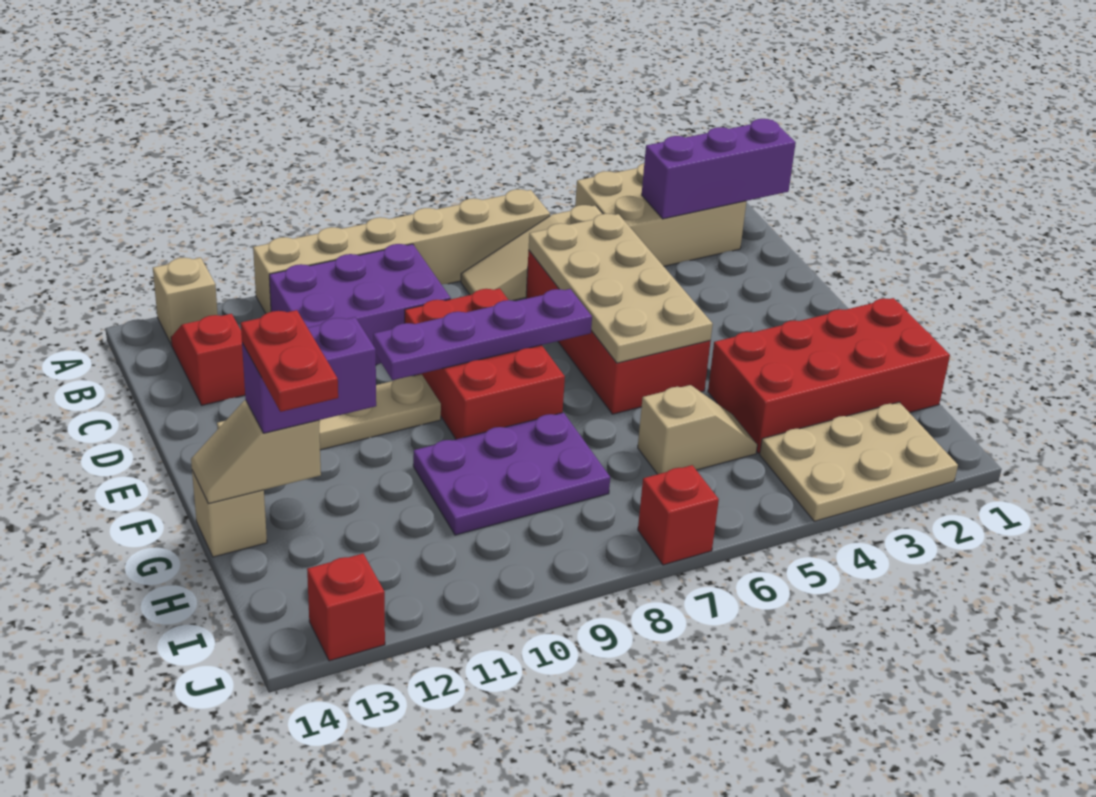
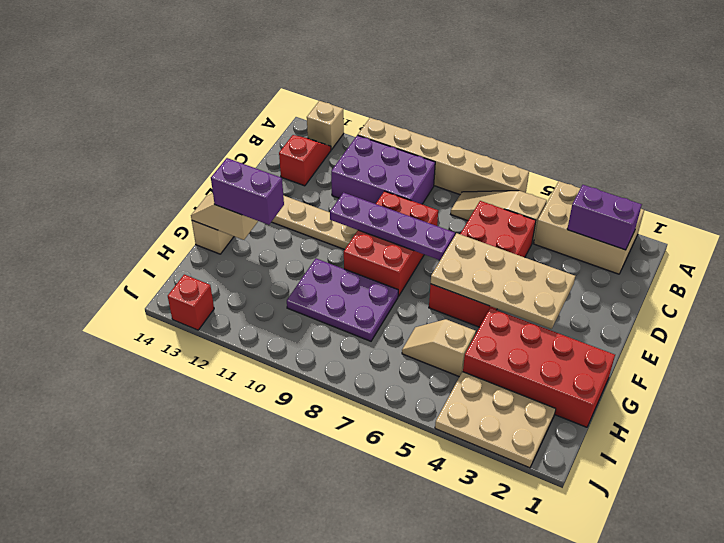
purple 1x3 brick [642,119,796,219] -> purple 1x2 brick [567,185,642,250]
tan 2x4 plate [529,214,713,363] -> tan 2x4 plate turned to [431,233,575,329]
red 1x2 plate [241,310,338,412] -> none
tan 1x2 slope [638,385,757,474] -> tan 1x2 slope turned to [402,319,476,377]
red 1x1 brick [638,465,719,565] -> none

